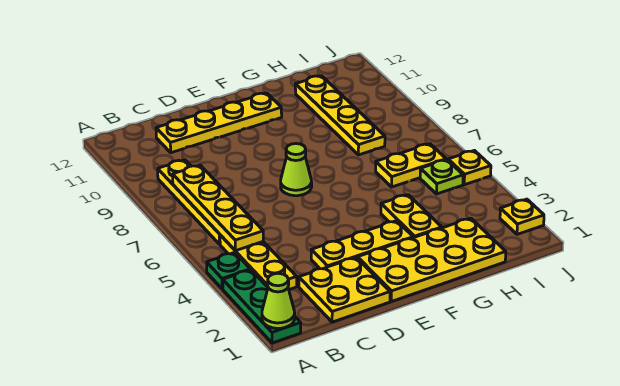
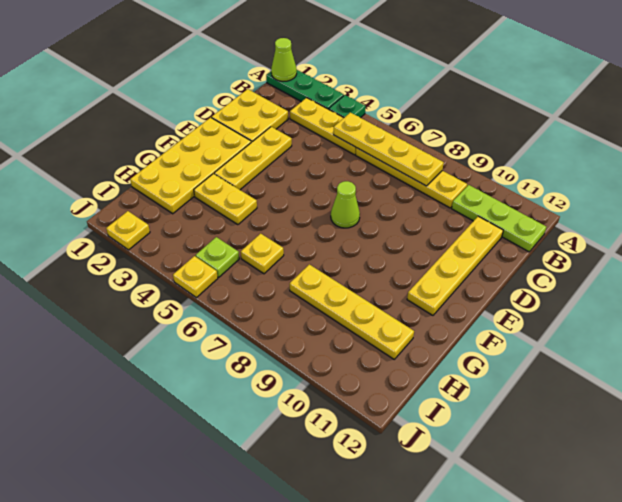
none -> lime 1x3 plate [452,185,546,252]
yellow 1x2 plate [376,144,446,187] -> yellow 1x1 plate [241,234,284,274]

